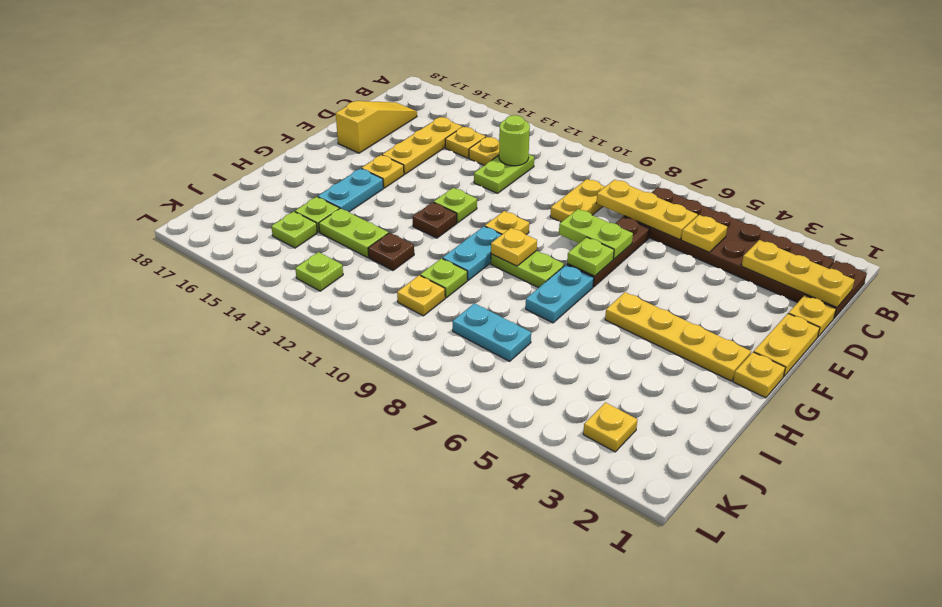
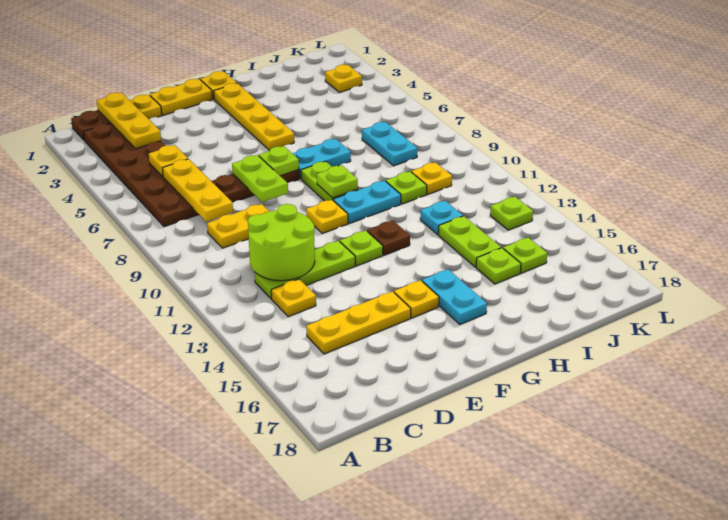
lime 1x2 plate [474,154,534,193] -> lime 1x3 plate [255,241,355,299]
lime 1x1 round brick [499,115,530,166] -> lime 2x2 round brick [248,204,315,281]
yellow 1x1 plate [445,127,486,158] -> none
yellow 1x3 slope [336,101,417,153] -> none
yellow 1x1 plate [491,228,537,266] -> lime 1x1 plate [317,165,358,198]
cyan 1x2 plate [318,169,383,212] -> cyan 1x2 plate turned to [422,269,487,324]
brown 1x1 plate [368,233,414,270] -> cyan 1x1 plate [420,201,463,235]

